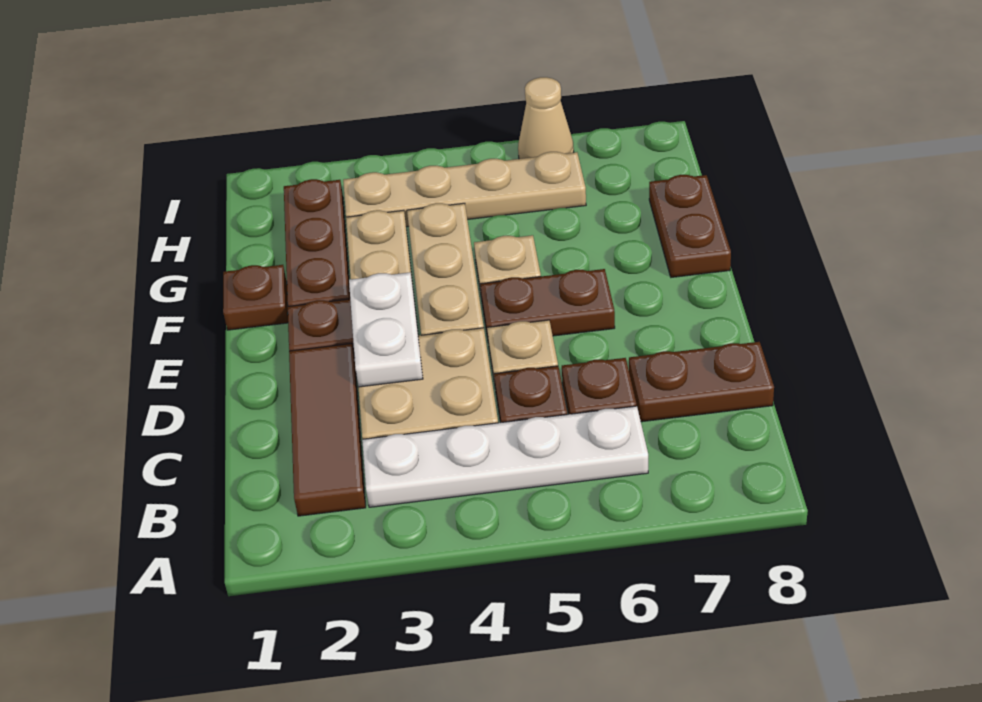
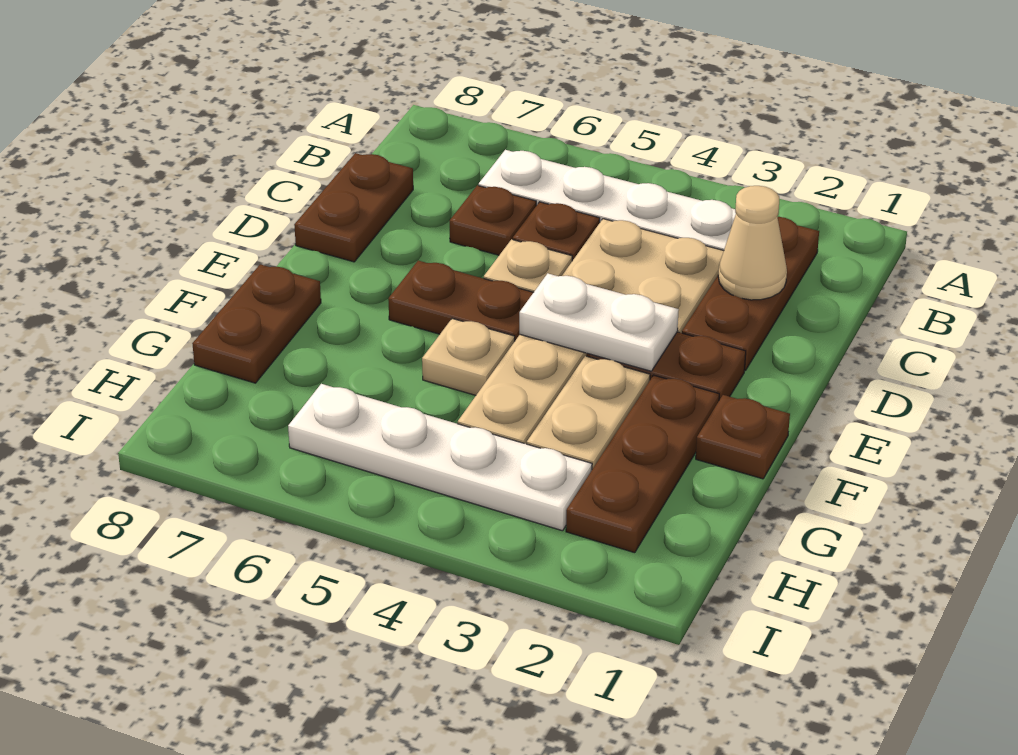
brown 1x3 tile [289,344,366,516] -> brown 1x3 plate [682,217,819,371]
brown 1x2 plate [629,342,774,422] -> brown 1x2 plate turned to [294,153,413,262]
white 1x2 plate [349,272,423,387] -> white 1x2 plate turned to [519,273,679,371]
tan 1x4 plate [343,152,586,227] -> white 1x4 plate [288,384,592,531]
tan 1x1 cone [518,77,574,159] -> tan 1x1 cone moved to [718,186,787,300]

